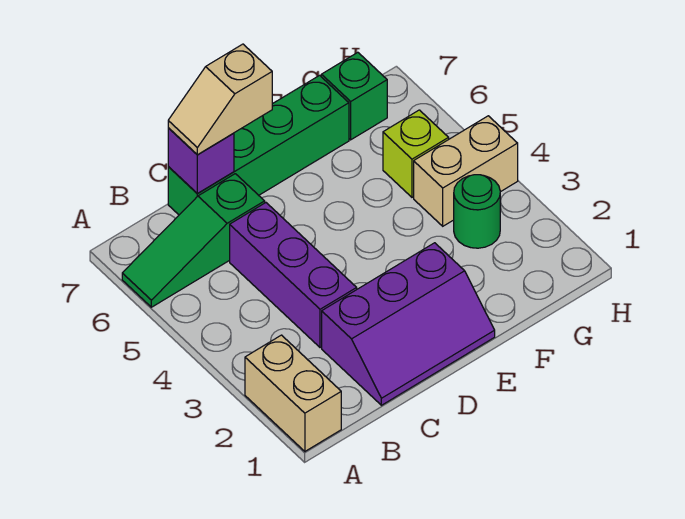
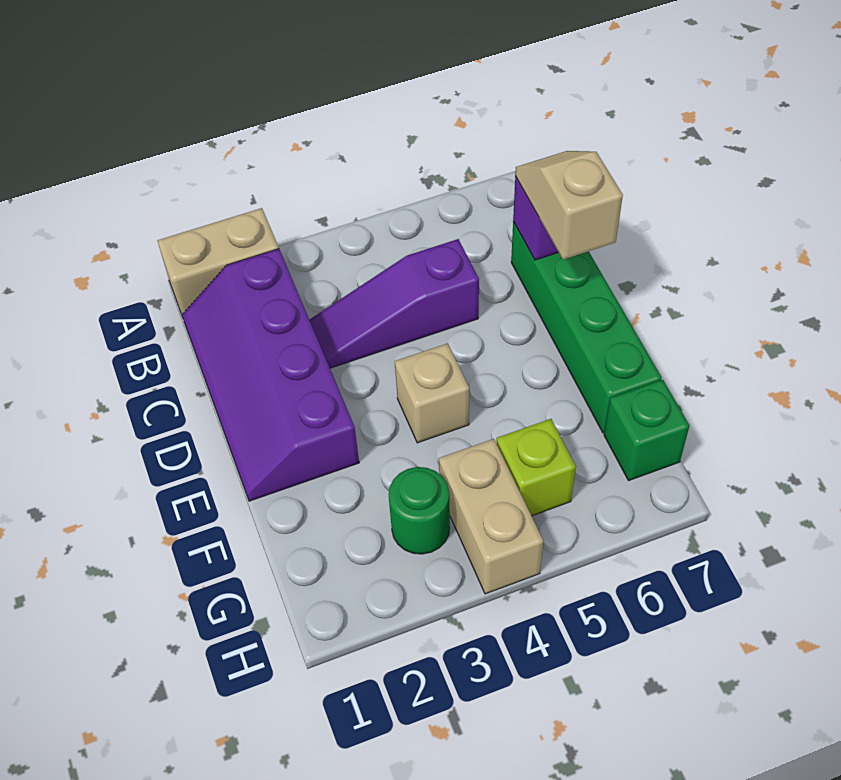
green 1x3 slope [122,174,265,307] -> none
purple 2x3 slope [322,243,495,405] -> purple 2x4 slope [182,249,359,501]
purple 1x3 brick [230,203,357,348] -> purple 1x3 slope [310,239,479,368]
none -> tan 1x1 brick [395,343,469,443]

